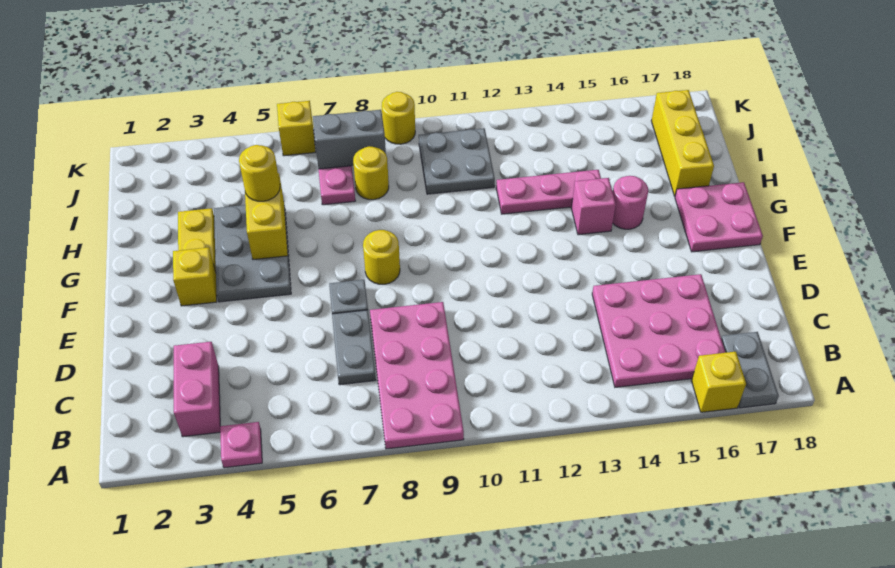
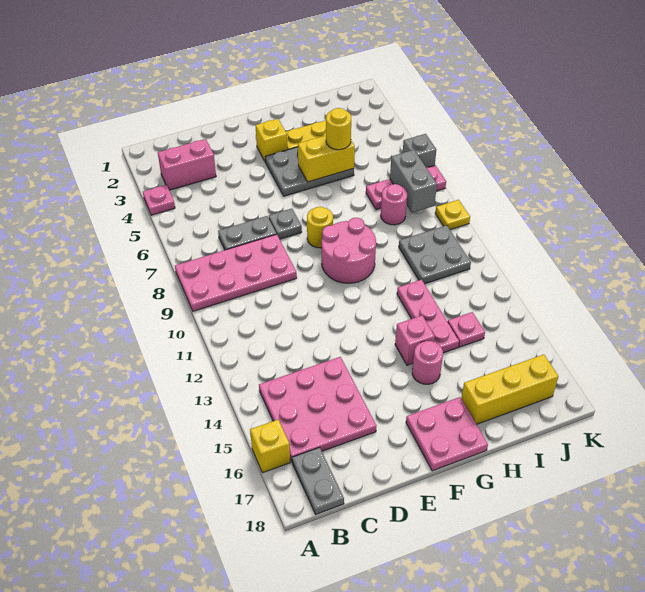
grey 1x2 plate [721,332,779,408] -> grey 1x2 plate turned to [292,447,344,514]
none -> pink 2x2 round brick [322,218,376,283]
yellow 1x1 round brick [353,146,389,200] -> pink 1x1 round brick [381,184,407,225]
none -> pink 1x1 plate [448,312,485,347]
yellow 1x1 brick [277,101,315,156] -> grey 1x1 brick [403,134,436,168]
yellow 1x1 round brick [382,92,415,144] -> yellow 1x1 plate [435,200,470,230]

